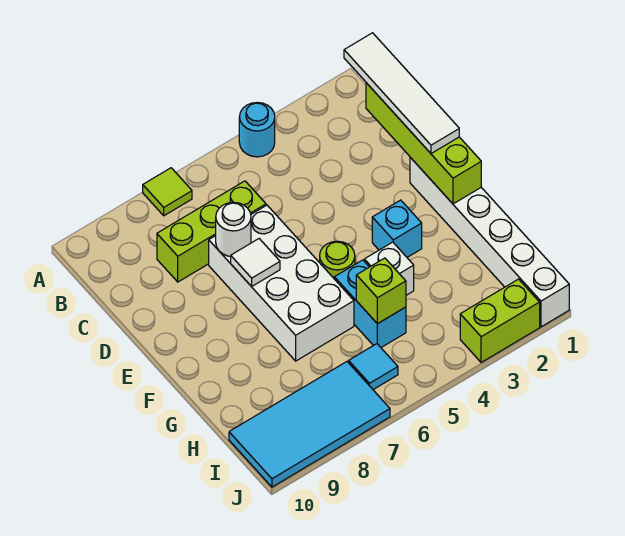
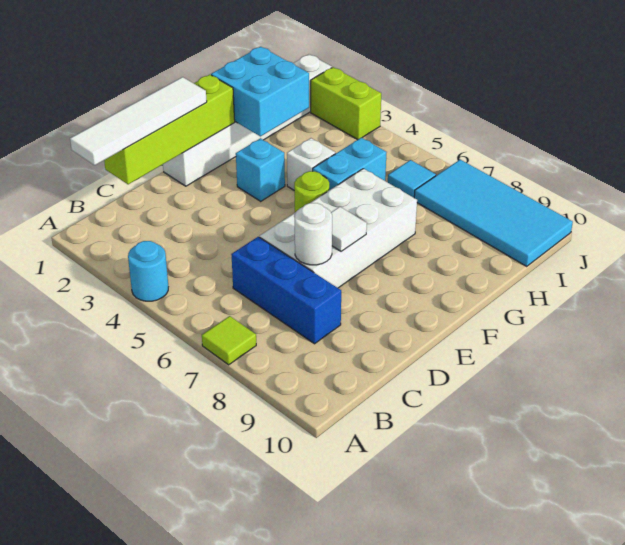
lime 1x3 brick [157,181,266,282] -> blue 1x3 brick [231,237,341,344]
none -> cyan 2x2 brick [211,47,309,136]
lime 1x1 brick [356,258,406,324] -> none

